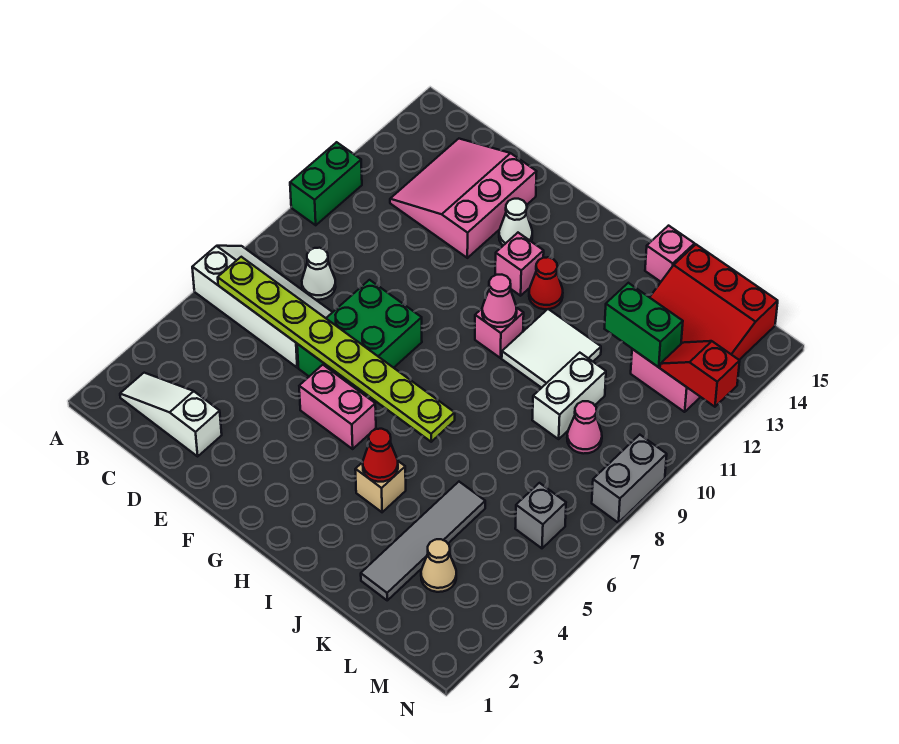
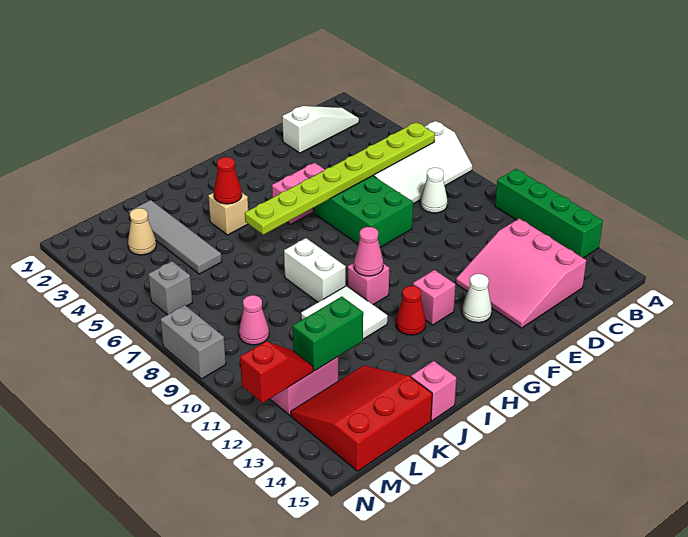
green 1x2 brick [290,142,362,225] -> green 1x4 brick [495,169,603,258]
pink 3x3 slope [390,139,537,258] -> pink 3x3 slope turned to [456,219,586,328]
white 1x2 brick [532,353,606,439] -> white 1x2 brick moved to [284,238,346,302]

